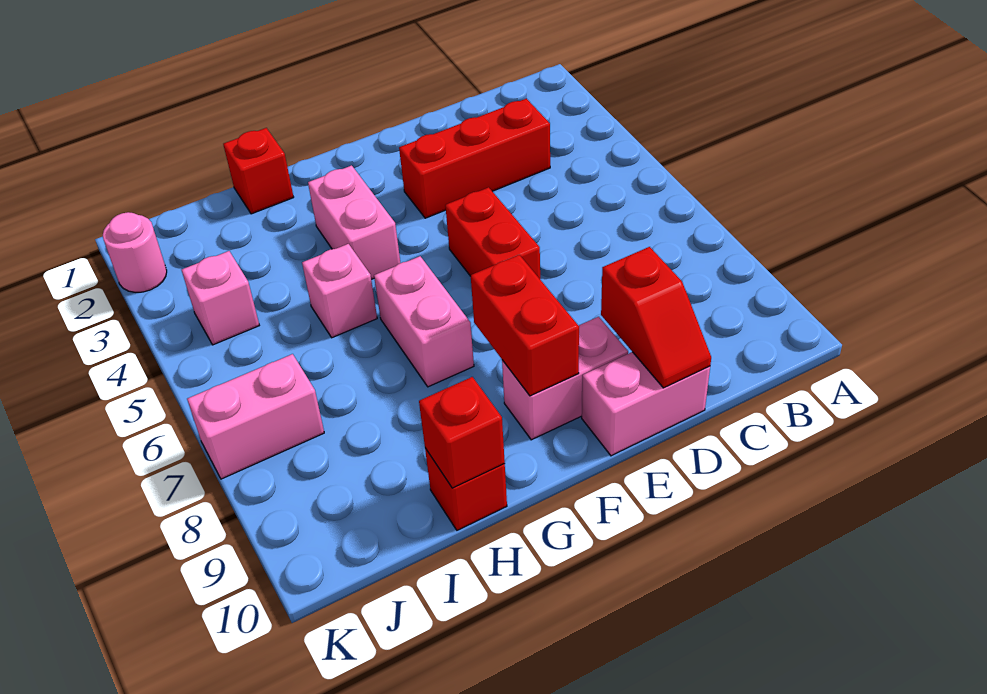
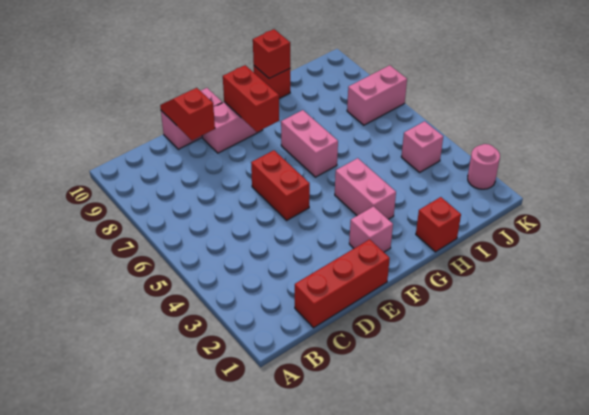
red 1x3 brick [399,99,550,218] -> red 1x3 brick moved to [295,239,390,328]
pink 1x1 brick [302,244,377,338] -> pink 1x1 brick moved to [349,206,393,252]

